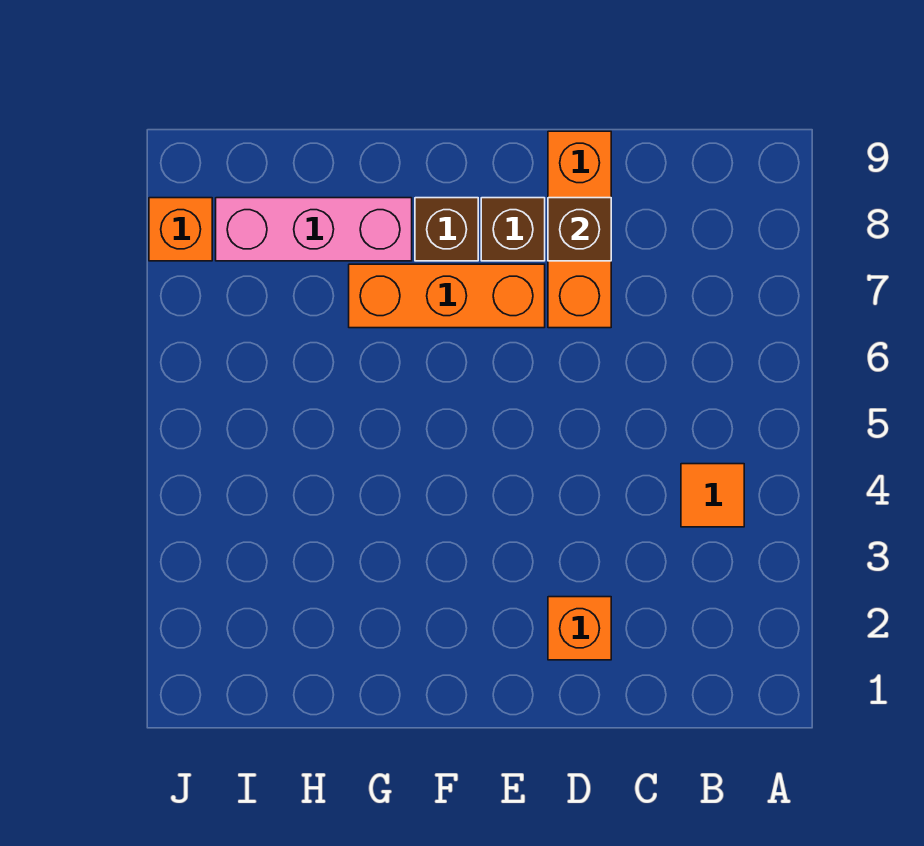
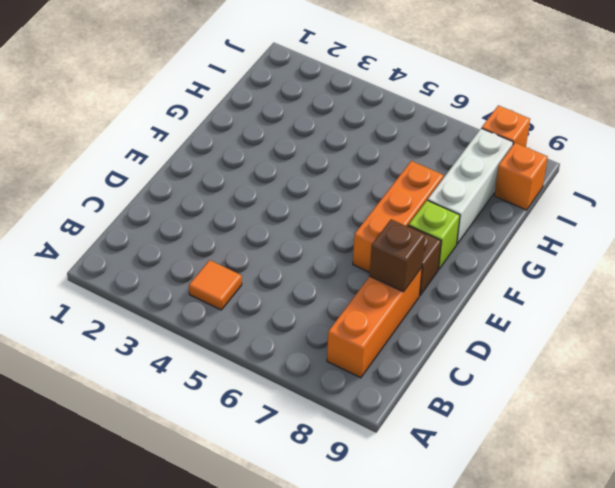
orange 1x1 brick [548,597,611,660] -> orange 1x1 brick moved to [494,143,548,210]
orange 1x3 brick [548,131,611,328] -> orange 1x3 brick turned to [327,268,422,378]
brown 1x1 brick [415,198,478,261] -> lime 1x1 brick [409,200,460,270]
pink 1x3 brick [216,198,412,261] -> white 1x3 brick [428,128,513,244]

